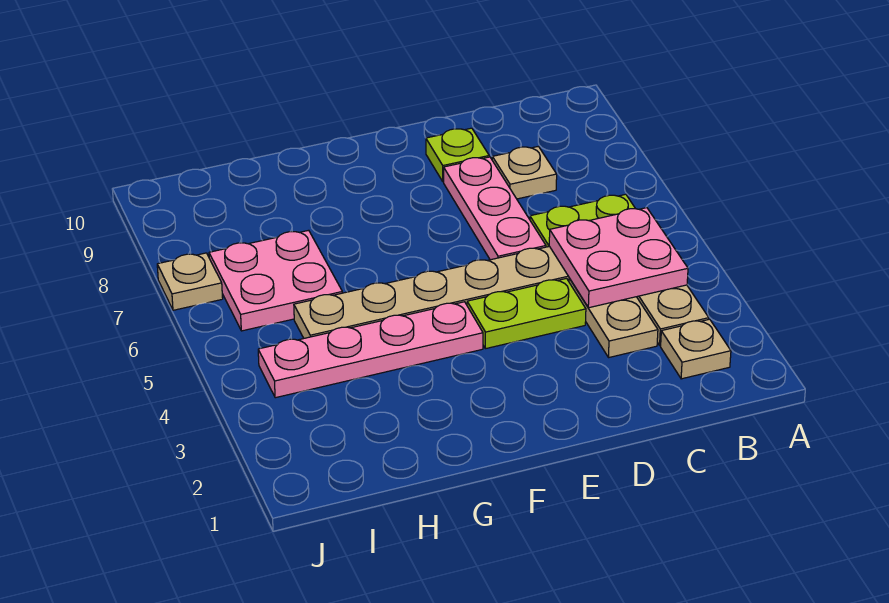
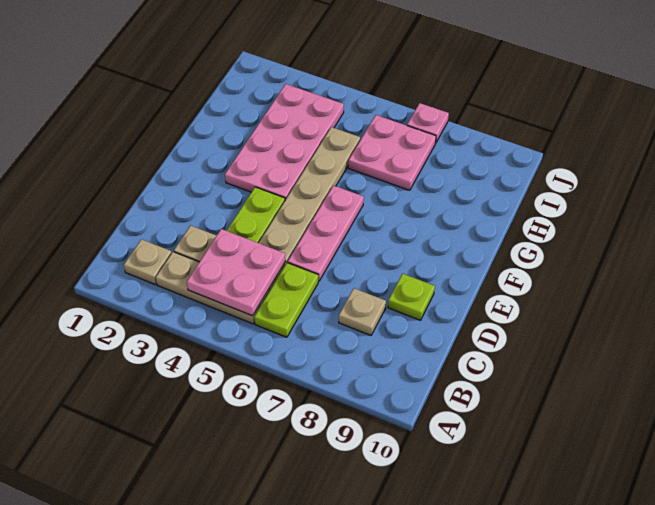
pink 1x3 plate [444,157,546,260] -> pink 1x3 plate turned to [288,186,364,281]
pink 1x4 plate [258,302,483,398] -> pink 2x4 plate [225,84,344,200]
tan 1x1 plate [157,253,223,310] -> pink 1x1 plate [407,103,449,142]

